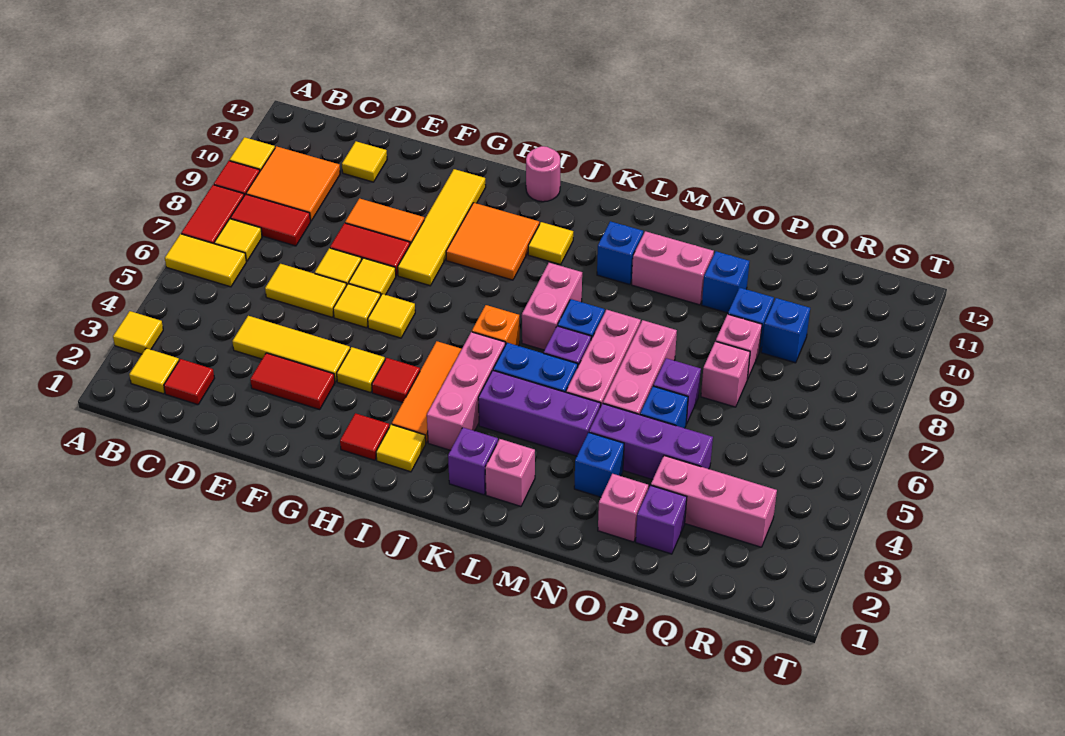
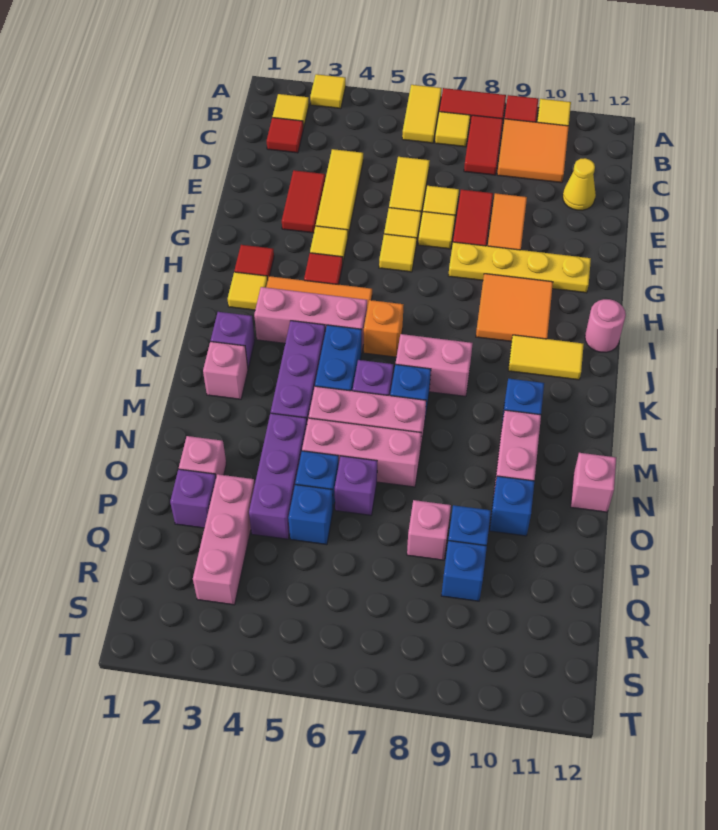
yellow 1x1 tile [342,141,387,182] -> yellow 1x1 cone [563,158,596,210]
yellow 1x4 tile [398,169,486,286] -> yellow 1x4 plate [448,242,591,293]
yellow 1x1 tile [528,222,573,265] -> yellow 1x2 tile [508,335,584,380]
blue 1x1 brick [574,433,624,497] -> blue 1x1 brick moved to [288,485,333,545]
pink 1x1 brick [701,341,750,407] -> pink 1x1 brick moved to [571,453,616,512]

